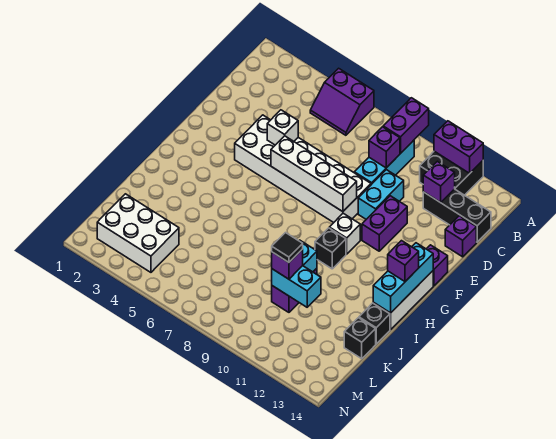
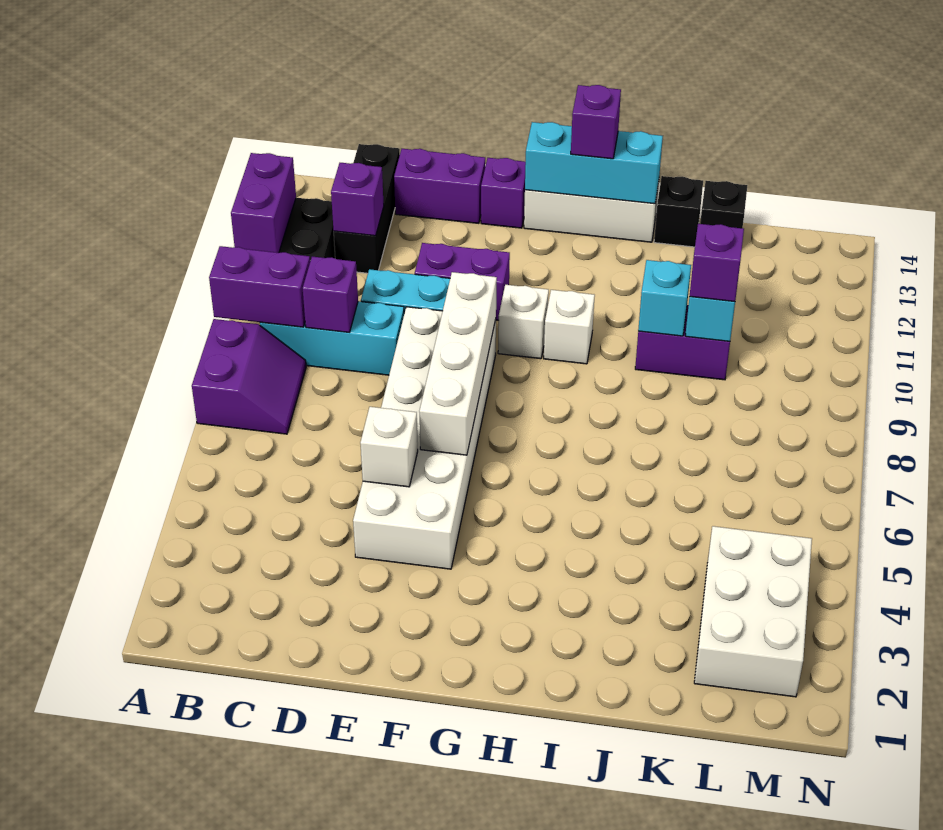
purple 2x2 slope [310,68,374,135] -> purple 2x2 slope moved to [192,319,306,434]
purple 1x1 brick [445,216,476,257] -> purple 1x2 brick [394,149,485,223]
black 1x1 brick [315,228,346,269] -> white 1x1 brick [544,290,595,364]
black 1x1 tile [272,233,303,262] -> none

